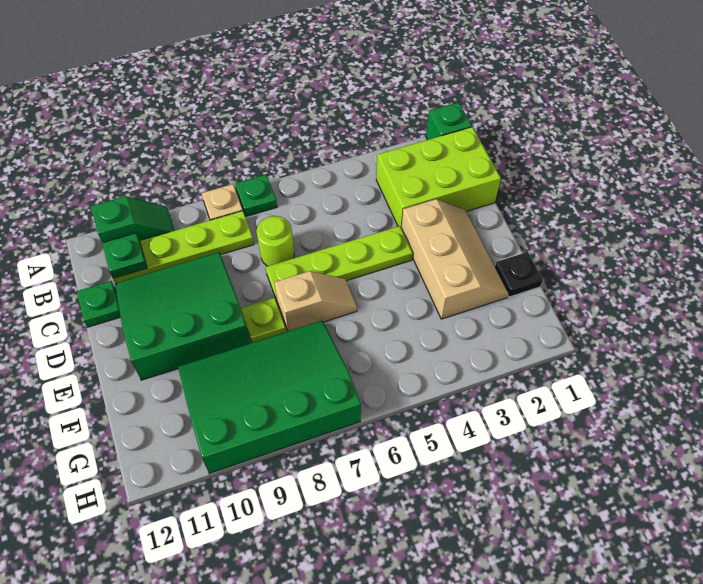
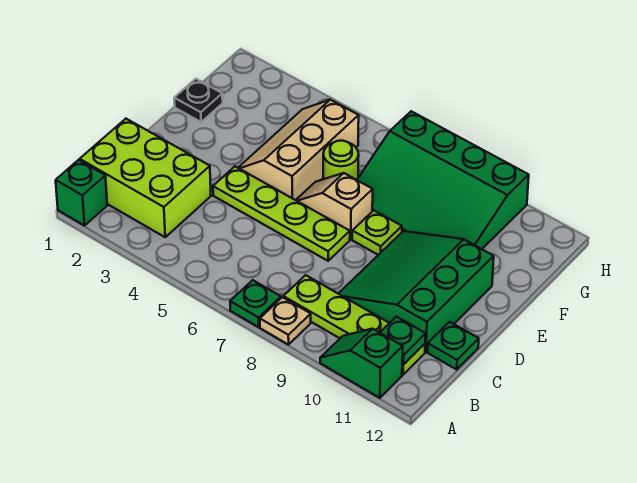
lime 1x1 round brick [256,216,294,266] -> lime 1x1 round brick moved to [323,141,359,180]
green 3x3 slope [115,252,250,380] -> green 3x3 slope turned to [338,231,494,352]
tan 2x3 slope [401,199,508,319] -> tan 2x3 slope moved to [238,100,359,200]

